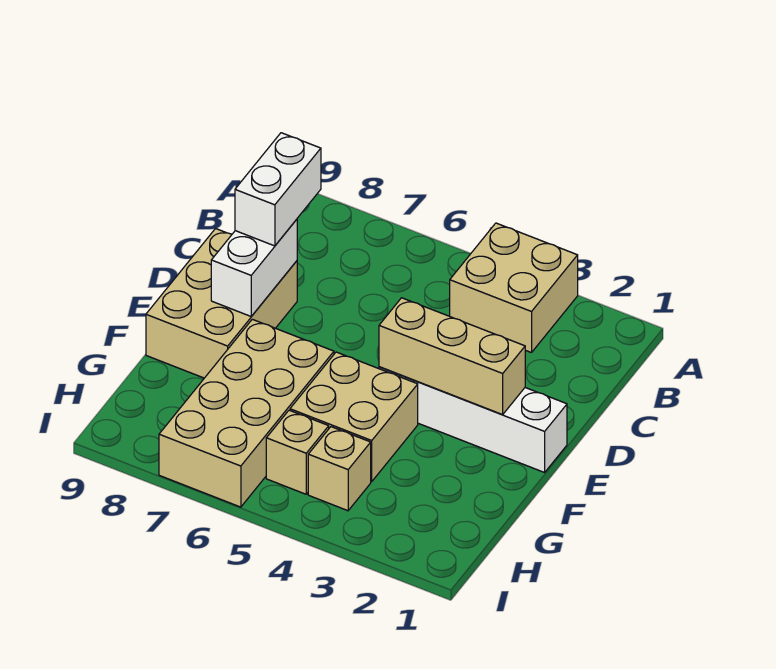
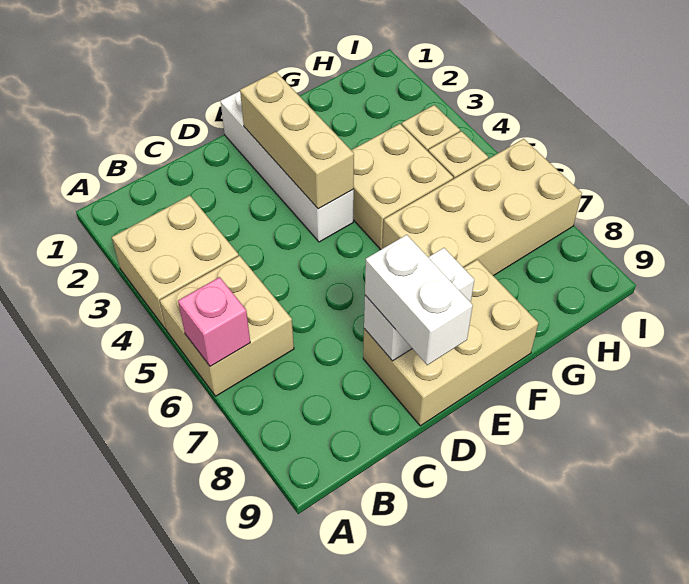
none -> tan 2x2 brick [160,256,294,396]
none -> pink 1x1 brick [178,277,250,366]
white 1x2 brick [235,133,321,246] -> white 1x2 brick turned to [365,235,473,365]

